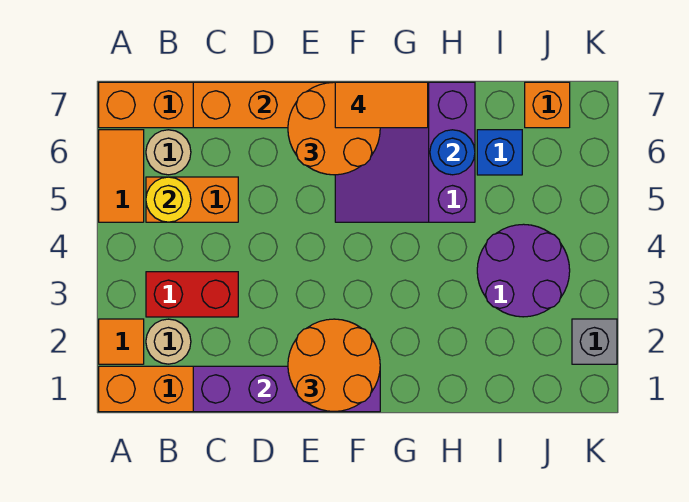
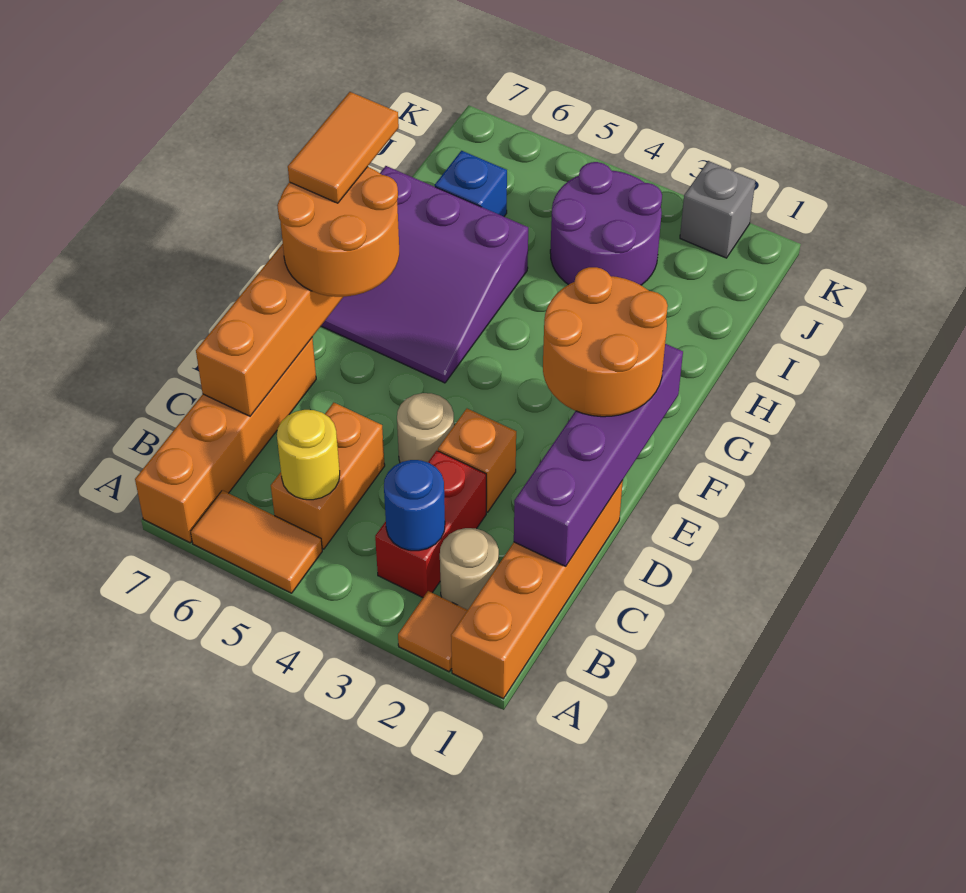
tan 1x1 round brick [146,130,191,175] -> tan 1x1 round brick moved to [397,393,454,463]
blue 1x1 round brick [430,130,475,175] -> blue 1x1 round brick moved to [384,460,445,551]
orange 1x1 brick [525,82,570,128] -> orange 1x1 brick moved to [438,409,516,512]

